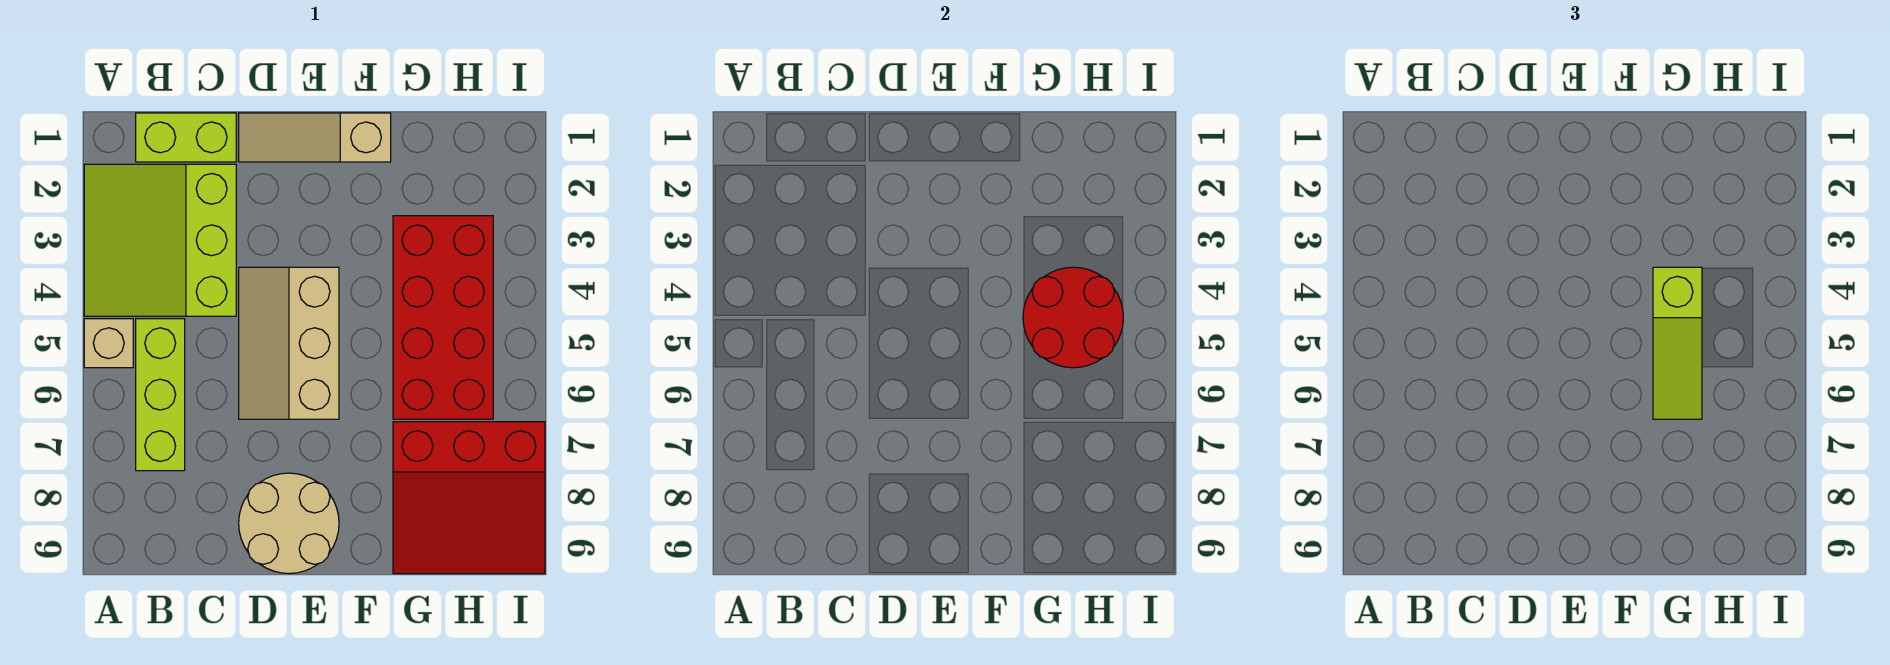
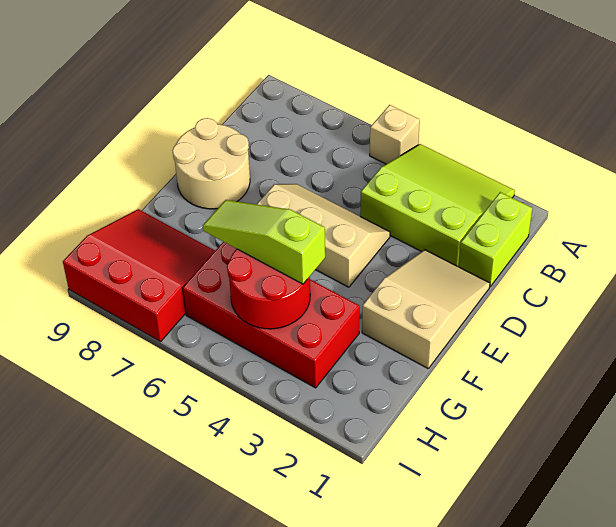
lime 1x3 brick [136,319,185,471] -> none
tan 1x3 slope [239,113,391,162] -> tan 2x3 slope [362,250,490,368]
red 3x3 slope [393,422,545,574] -> red 3x3 slope turned to [63,209,215,342]

